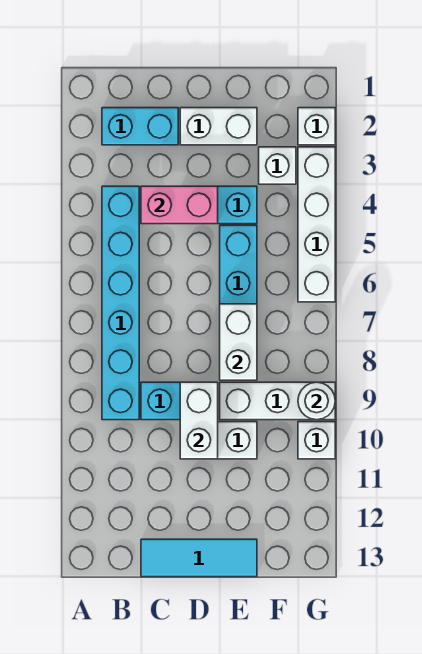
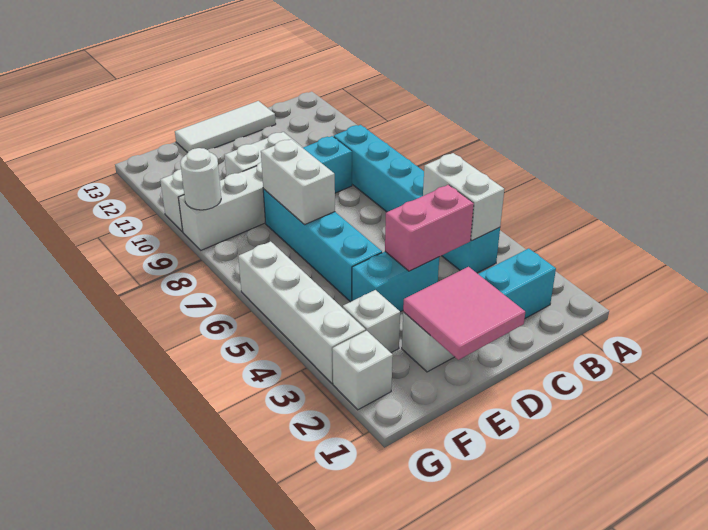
cyan 1x3 tile [141,539,257,577] -> white 1x3 tile [175,101,276,153]
none -> pink 2x2 tile [403,267,525,360]
white 1x2 brick [180,382,218,459] -> white 1x2 brick moved to [423,153,504,241]

